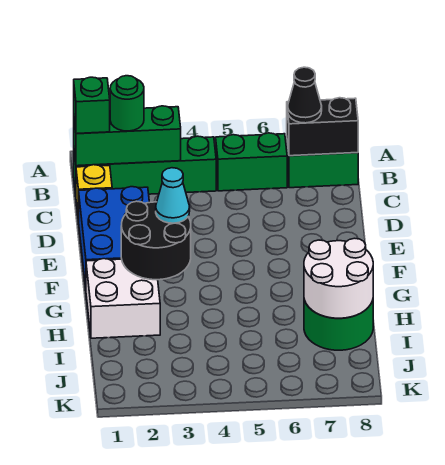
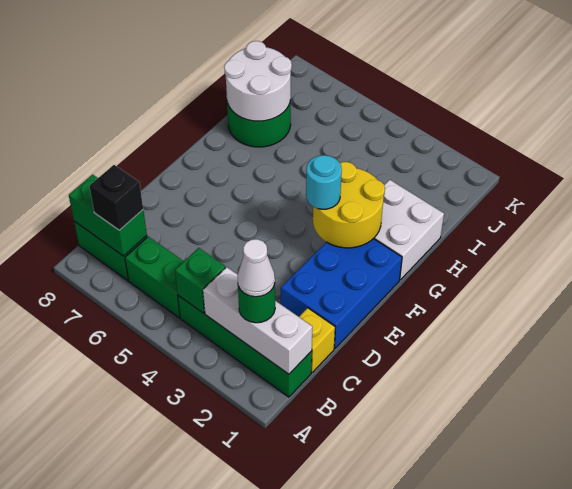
green 1x3 brick [74,106,181,166] -> white 1x3 brick [203,267,312,374]
green 1x1 brick [74,77,110,134] -> green 1x1 brick moved to [175,248,225,313]
none -> white 1x1 cone [237,239,275,297]
black 1x2 brick [287,98,358,156] -> green 1x2 brick [69,175,147,256]
black 1x1 cone [288,67,322,123] -> black 1x1 brick [89,165,143,230]
black 2x2 round brick [121,201,191,280] -> yellow 2x2 round brick [313,162,385,248]
cyan 1x1 cone [156,168,190,223] -> cyan 1x1 round brick [306,155,342,209]

